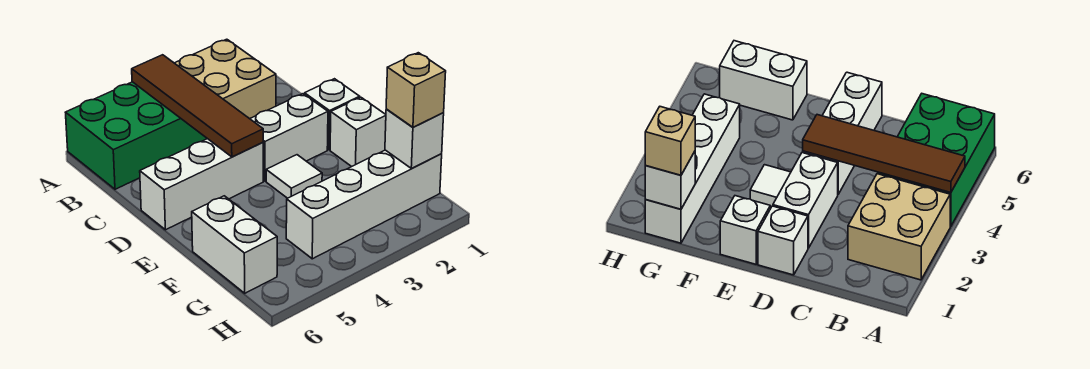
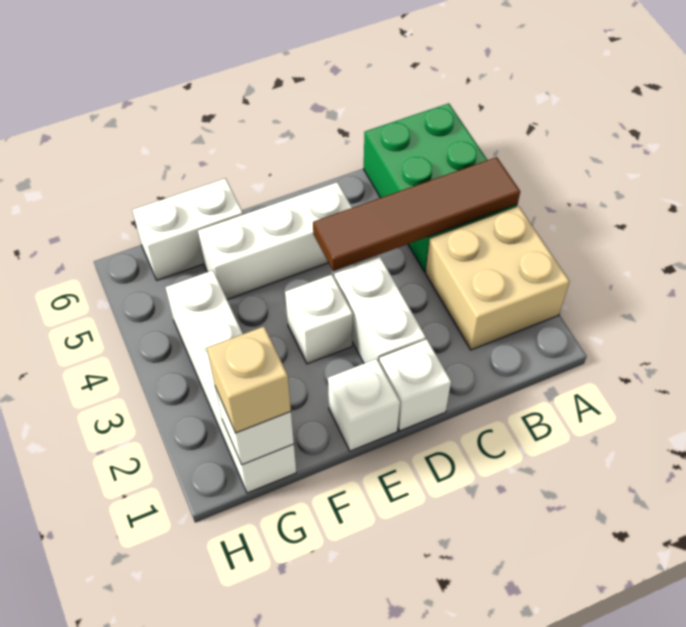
white 1x3 brick [140,139,263,230] -> white 1x3 brick turned to [198,182,352,299]
white 1x1 tile [266,155,322,198] -> white 1x1 brick [285,275,353,364]

